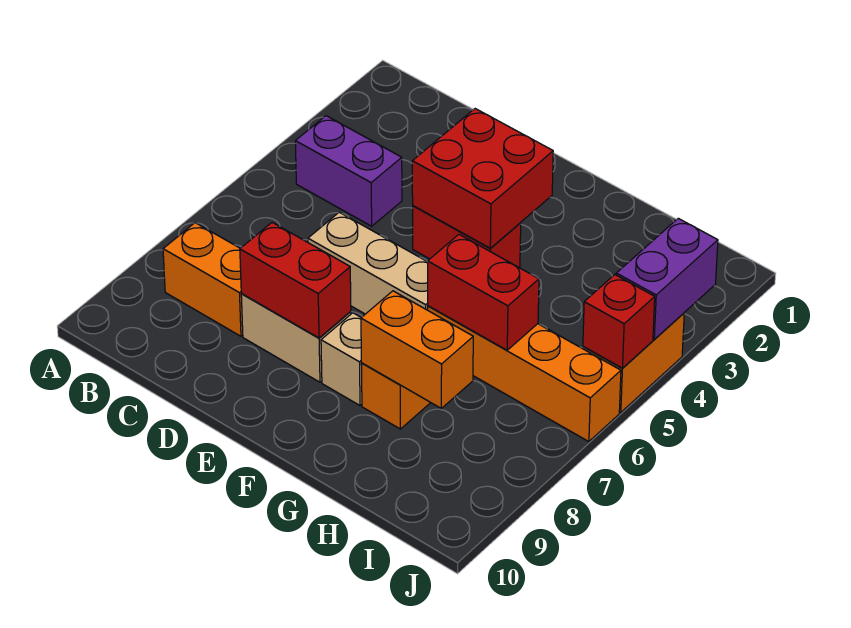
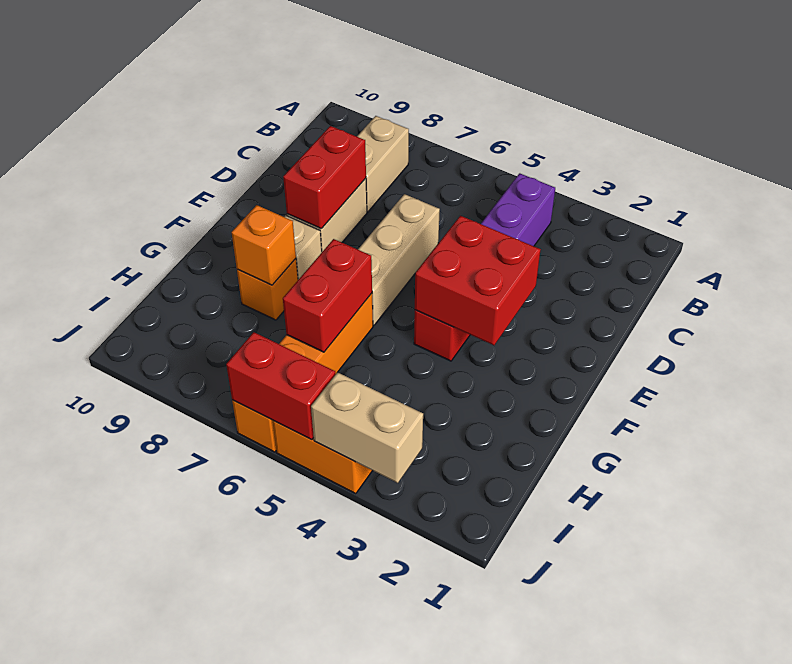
orange 1x2 brick [163,223,243,336] -> tan 1x2 brick [357,116,409,212]
orange 1x2 brick [361,291,473,408] -> orange 1x1 brick [232,205,296,285]
purple 1x2 brick [616,218,718,339] -> tan 1x2 brick [311,372,423,483]
red 1x1 brick [583,275,655,368] -> red 1x2 brick [226,332,336,440]

